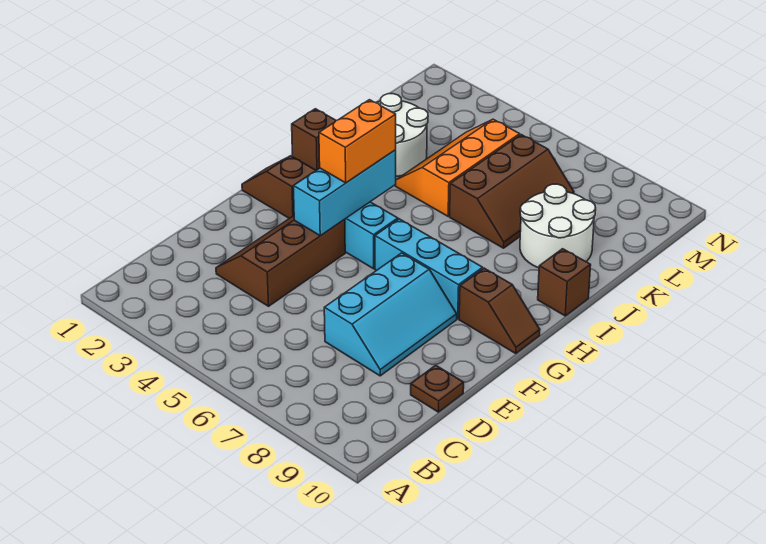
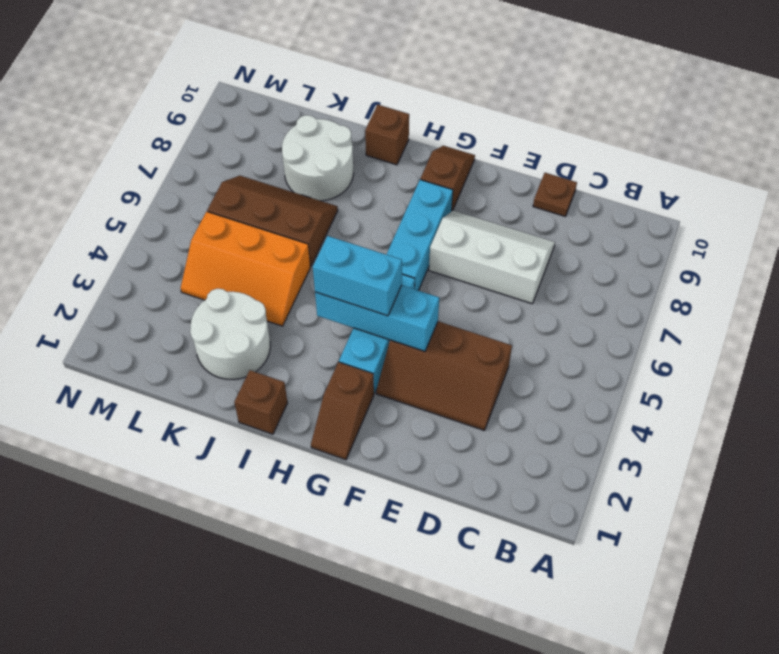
cyan 2x3 slope [324,253,457,376] -> white 2x3 slope [429,210,555,304]
orange 1x2 brick [319,100,396,183] -> cyan 1x2 brick [313,236,402,316]

